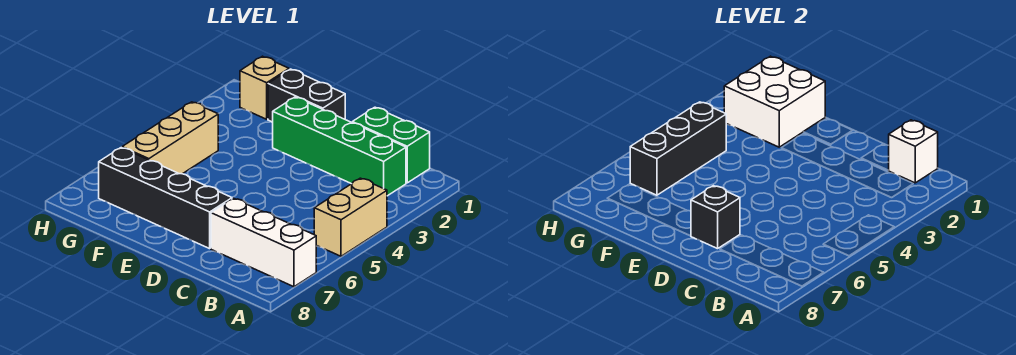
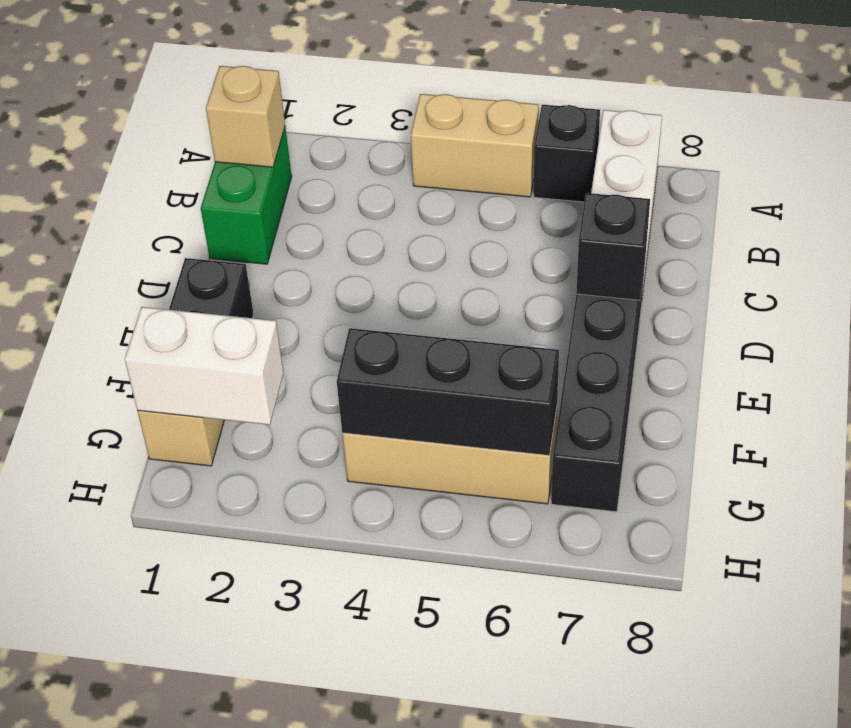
none -> black 1x1 brick [534,105,600,202]
white 1x1 brick [888,120,938,183] -> tan 1x1 brick [206,66,285,167]
green 1x4 brick [273,97,406,196] -> none
white 2x2 brick [724,56,825,147] -> white 1x2 brick [125,307,283,425]

